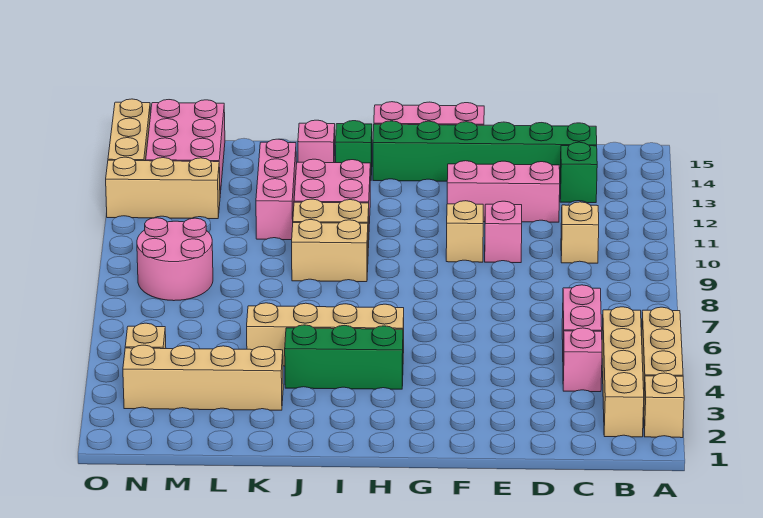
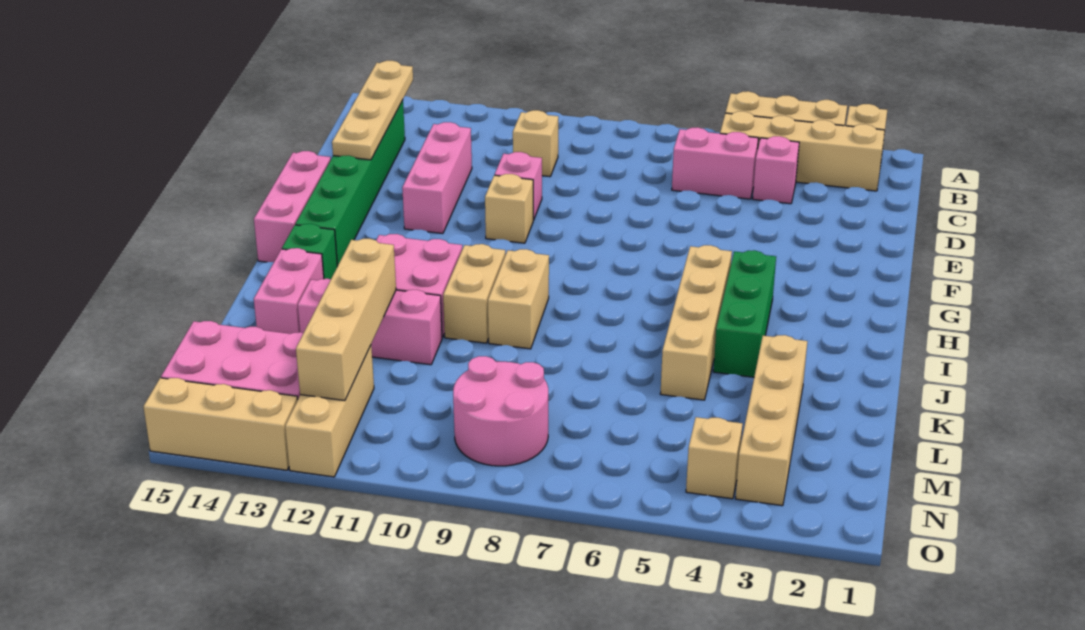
none -> tan 1x4 plate [332,61,413,160]
green 1x1 brick [560,142,597,203] -> none
pink 1x1 brick [298,120,335,163] -> pink 1x2 brick [254,248,324,334]
none -> tan 1x4 brick [296,239,396,401]

